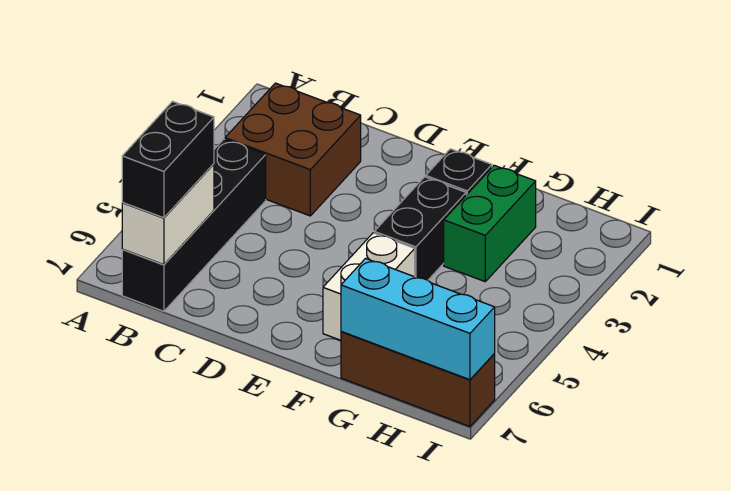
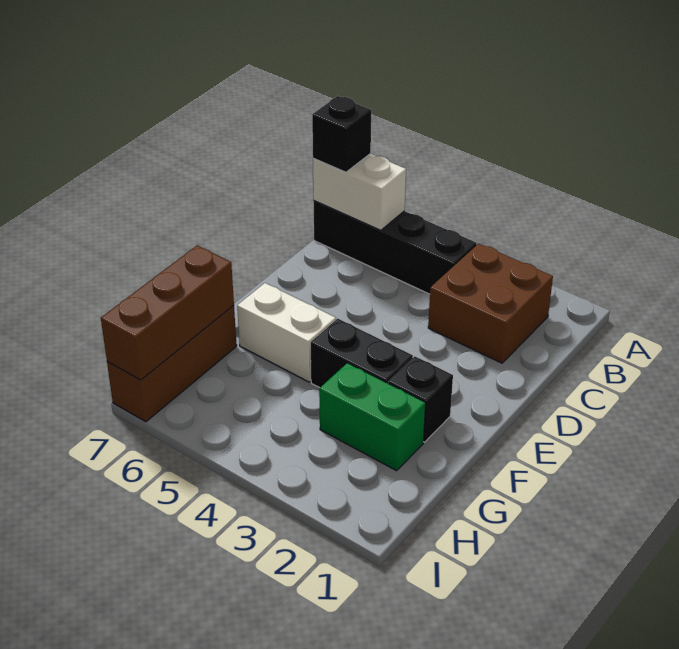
black 1x2 brick [122,101,214,218] -> black 1x1 brick [312,96,371,172]
cyan 1x3 brick [341,258,495,380] -> brown 1x3 brick [101,246,234,380]

